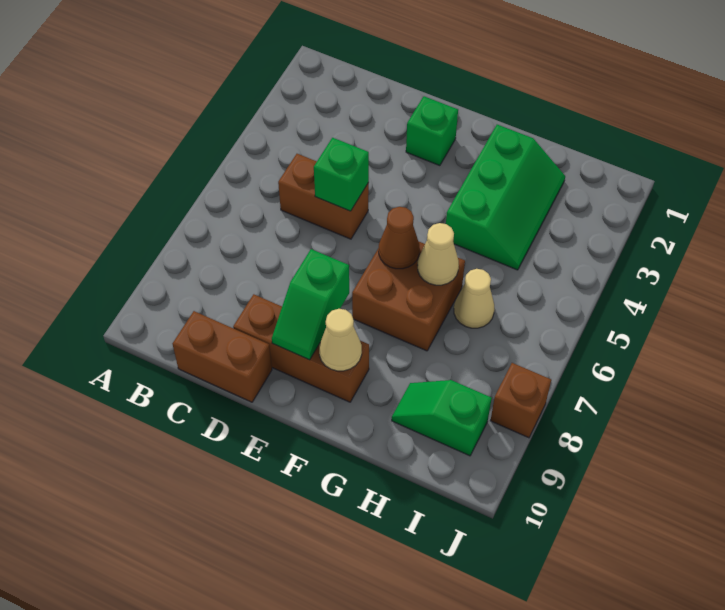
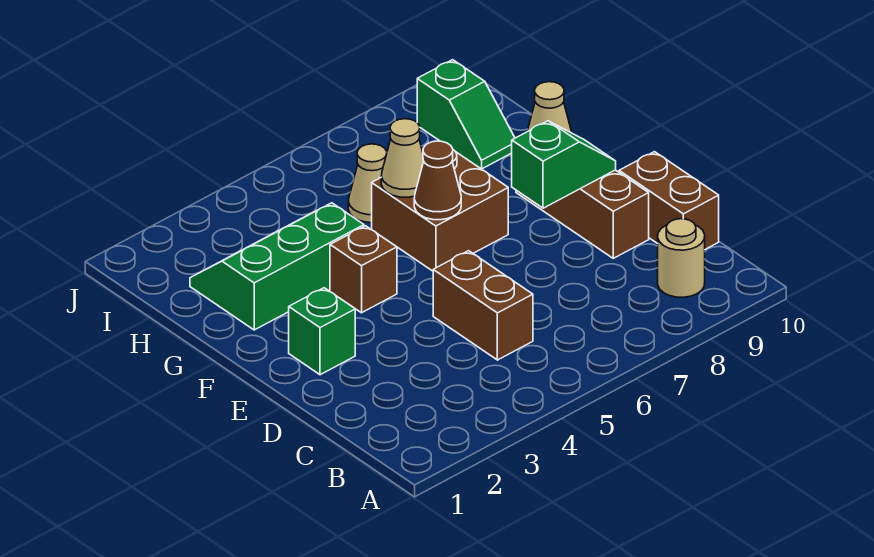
none -> tan 1x1 round brick [658,219,705,297]
green 1x1 brick [314,138,369,211] -> none
brown 1x1 brick [490,363,551,438] -> brown 1x1 brick moved to [330,226,397,313]

